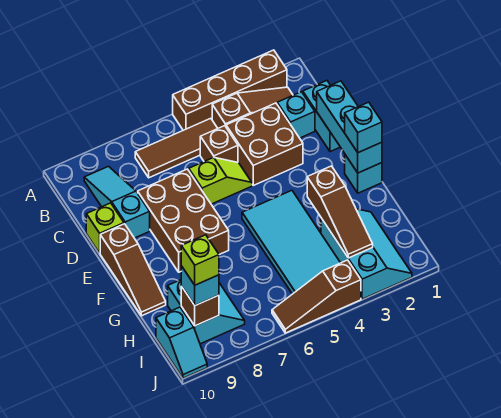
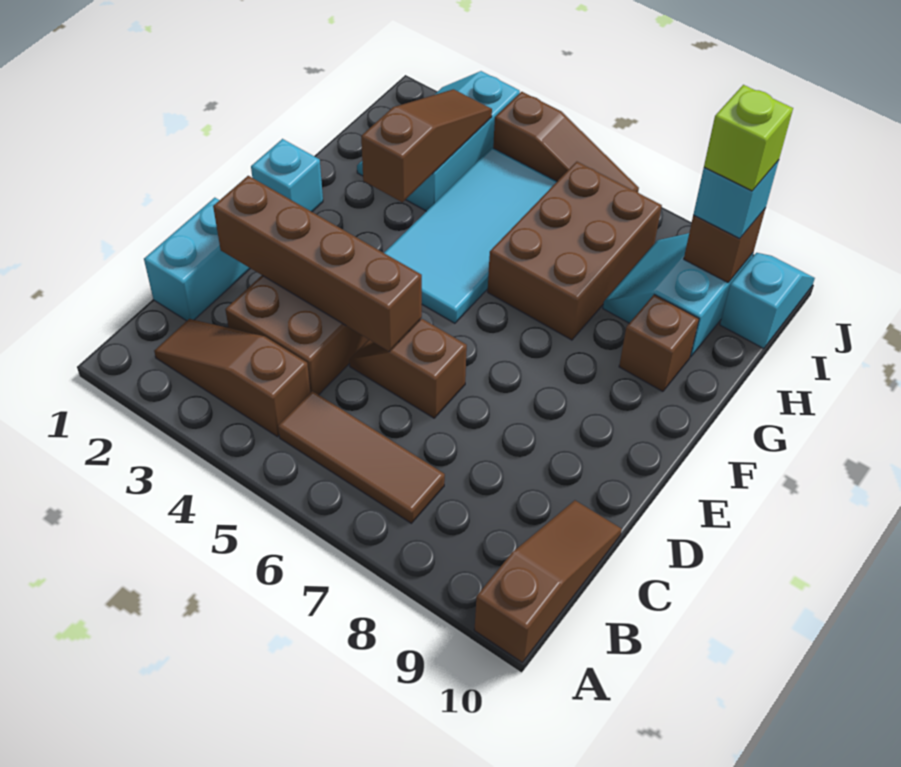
brown 1x4 brick [173,50,287,130] -> brown 1x4 brick moved to [213,176,422,351]
cyan 1x3 slope [84,166,150,238] -> none
cyan 1x1 brick [277,92,315,138] -> none
brown 1x1 brick [200,126,238,162] -> brown 1x1 brick moved to [619,295,699,391]
cyan 1x3 brick [317,81,382,173] -> none
lime 1x2 slope [189,157,252,204] -> brown 1x2 slope [349,319,467,418]
brown 2x3 brick [138,169,229,272] -> brown 2x3 brick moved to [488,162,662,340]
lime 1x1 brick [86,203,124,253] -> none
brown 1x3 slope [100,224,166,316] -> brown 1x3 slope moved to [474,500,622,662]
cyan 1x1 brick [345,102,382,153] -> none

